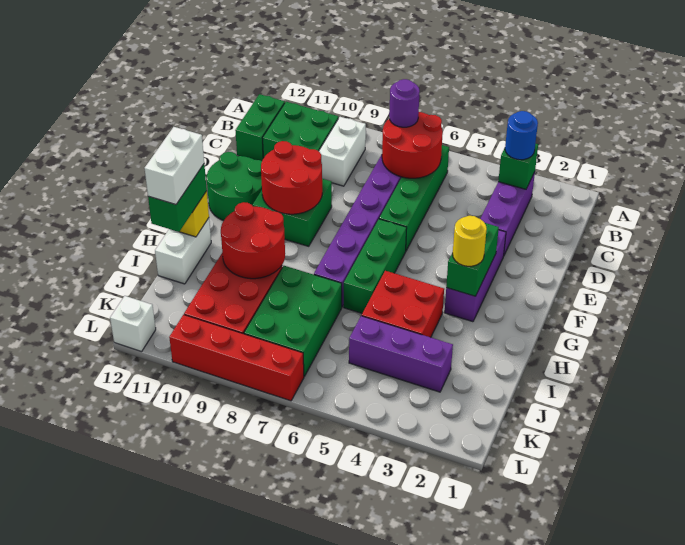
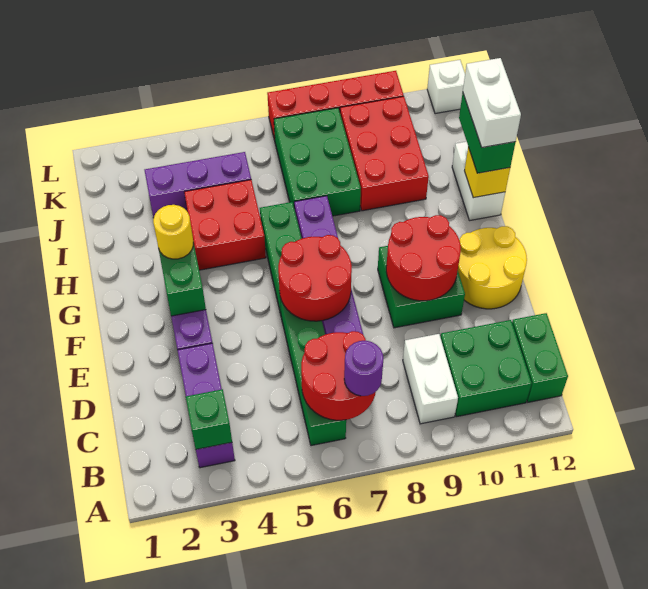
blue 1x1 round brick [505,111,538,160] -> none
green 2x2 round brick [207,152,262,221] -> yellow 2x2 round brick [458,226,527,309]
red 2x2 round brick [221,202,285,279] -> red 2x2 round brick moved to [278,235,352,321]

